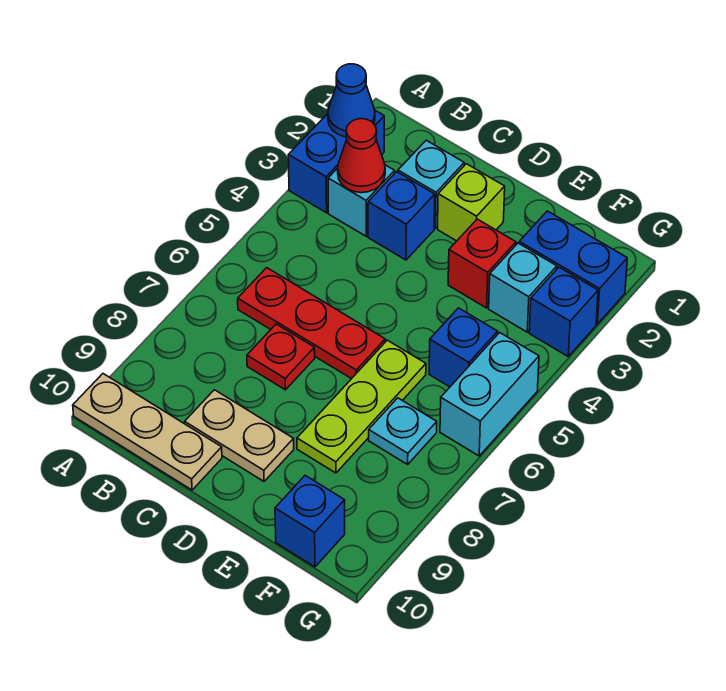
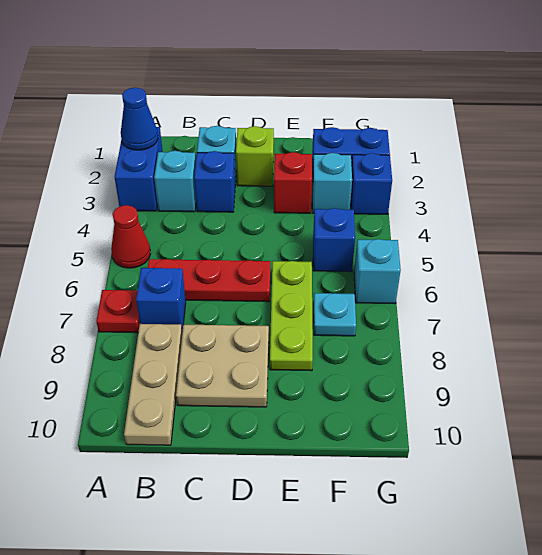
tan 1x3 plate [73,374,222,490] -> tan 1x3 plate turned to [124,324,182,445]
red 1x1 cone [338,119,385,193] -> red 1x1 cone moved to [111,205,150,268]
red 1x1 plate [247,324,315,390] -> red 1x1 plate moved to [96,290,140,333]
tan 1x2 plate [185,390,294,481] -> tan 2x2 plate [176,325,269,407]
blue 1x1 brick [275,475,345,567] -> blue 1x1 brick moved to [136,268,186,332]
cyan 1x2 brick [440,333,539,456] -> cyan 1x1 brick [354,239,401,304]

